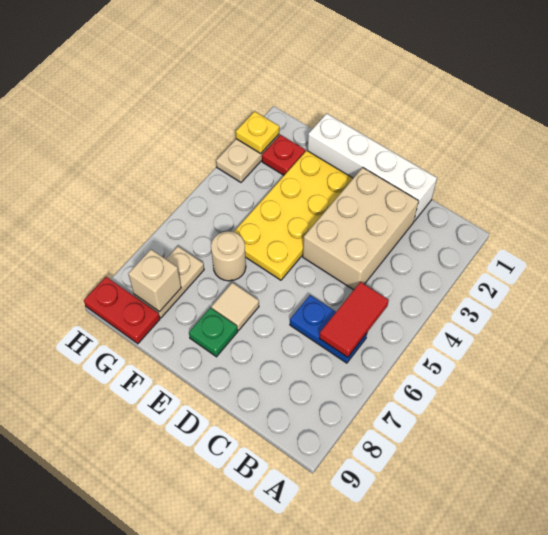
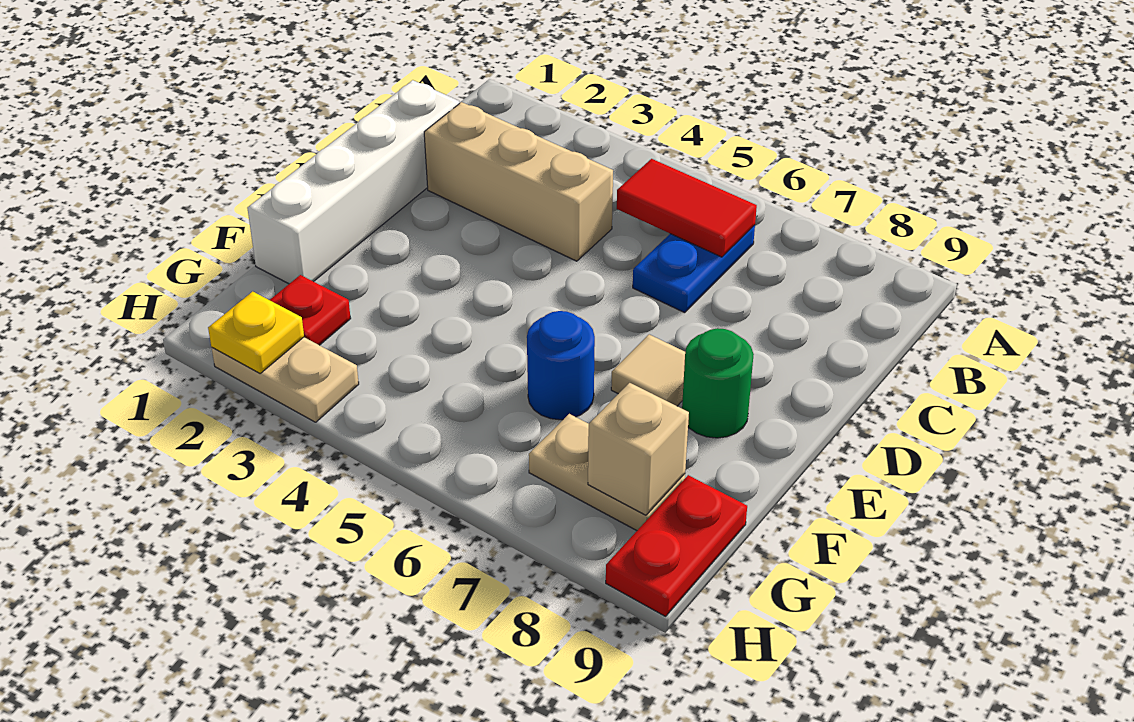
tan 2x3 brick [303,168,419,290] -> tan 1x3 brick [424,102,613,261]
yellow 2x4 plate [234,151,353,280] -> none
green 1x1 plate [189,308,238,357] -> green 1x1 round brick [682,328,754,438]
tan 1x1 round brick [211,231,246,281] -> blue 1x1 round brick [527,311,595,420]

